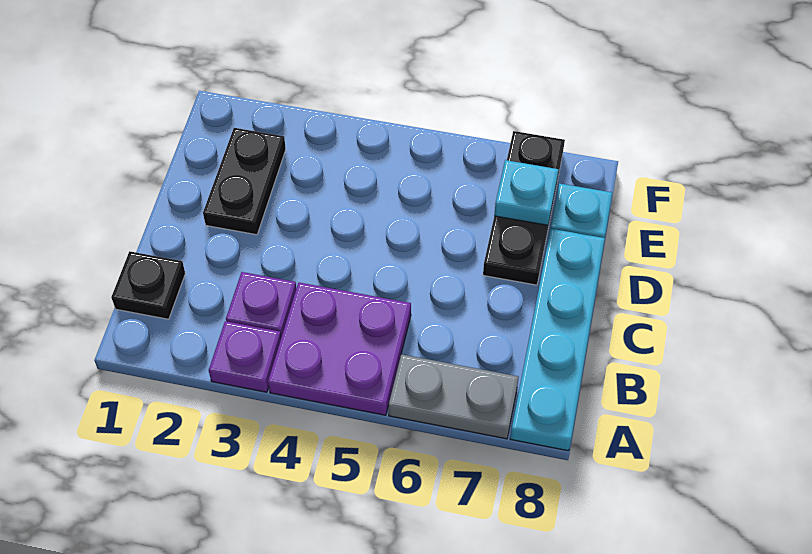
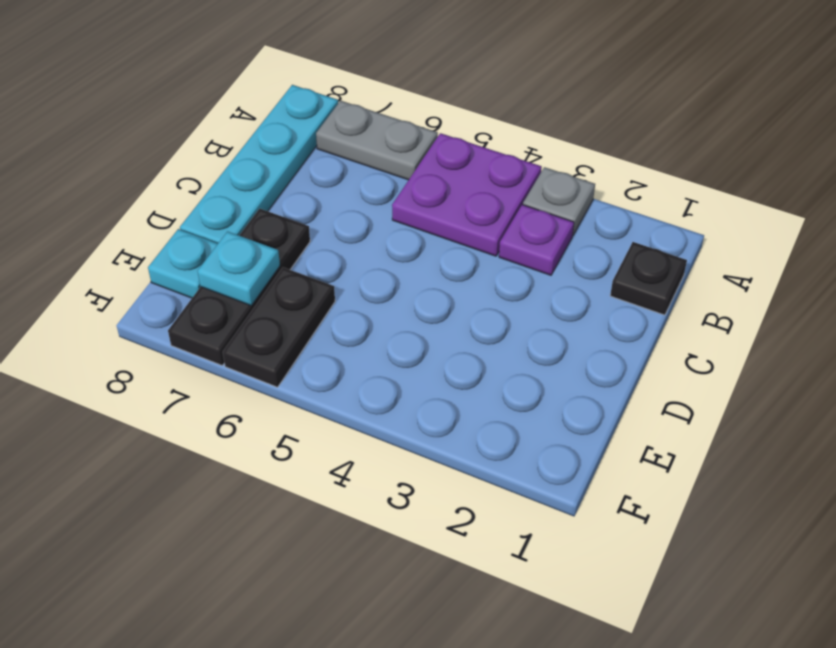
purple 1x1 plate [209,321,281,392] -> grey 1x1 plate [523,167,595,236]
black 1x2 plate [203,128,286,235] -> black 1x2 plate moved to [223,267,335,387]

